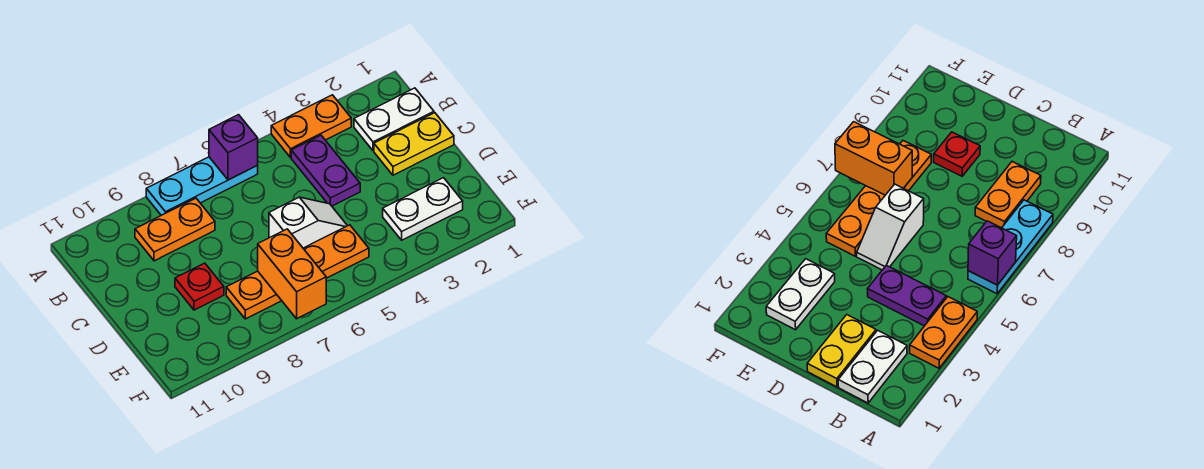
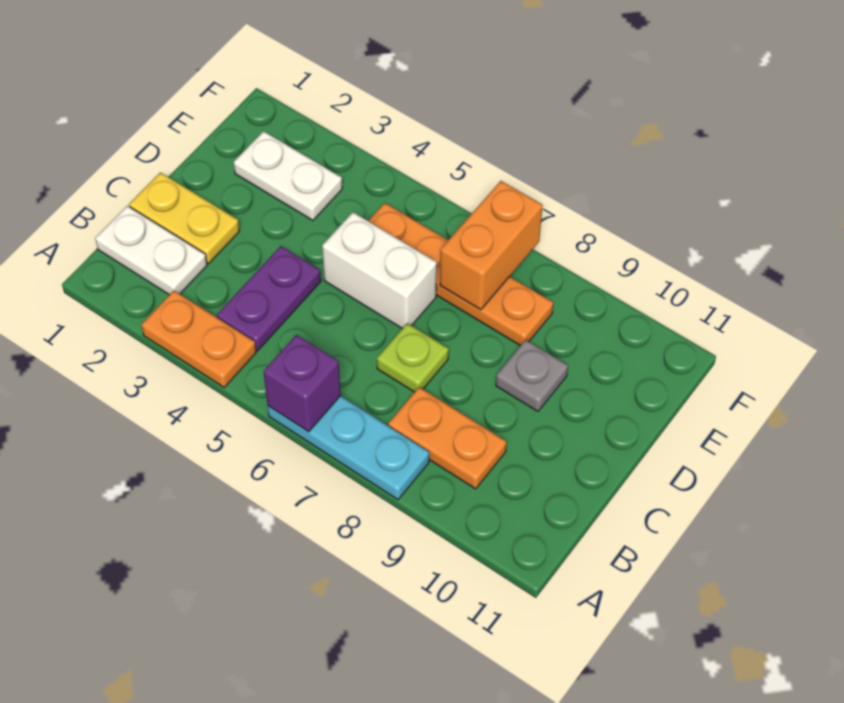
none -> lime 1x1 plate [377,323,449,392]
white 1x2 slope [269,197,347,248] -> white 1x2 brick [322,212,437,328]
red 1x1 plate [175,263,224,310] -> grey 1x1 plate [496,340,568,411]

